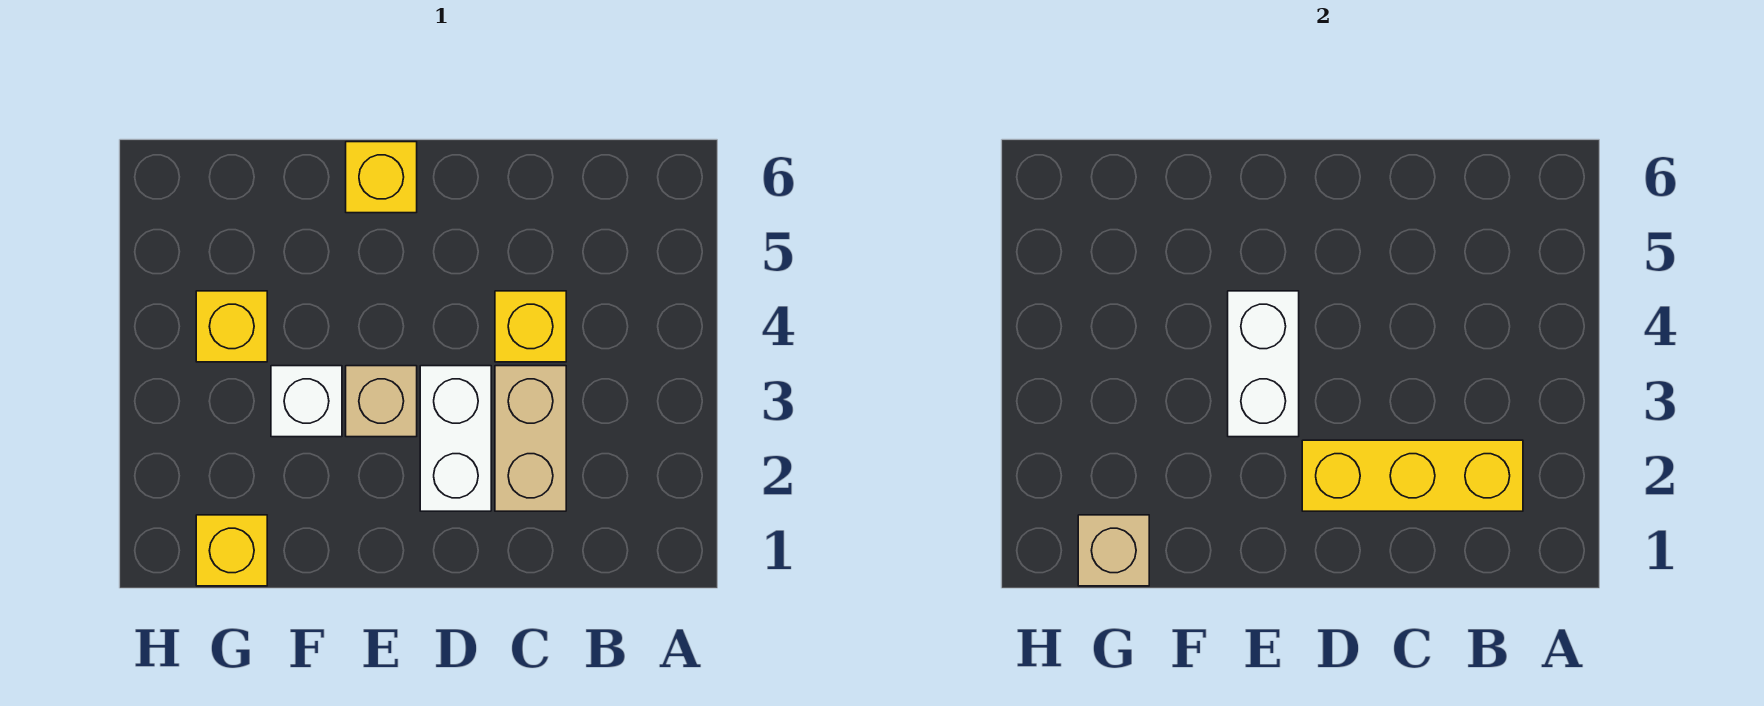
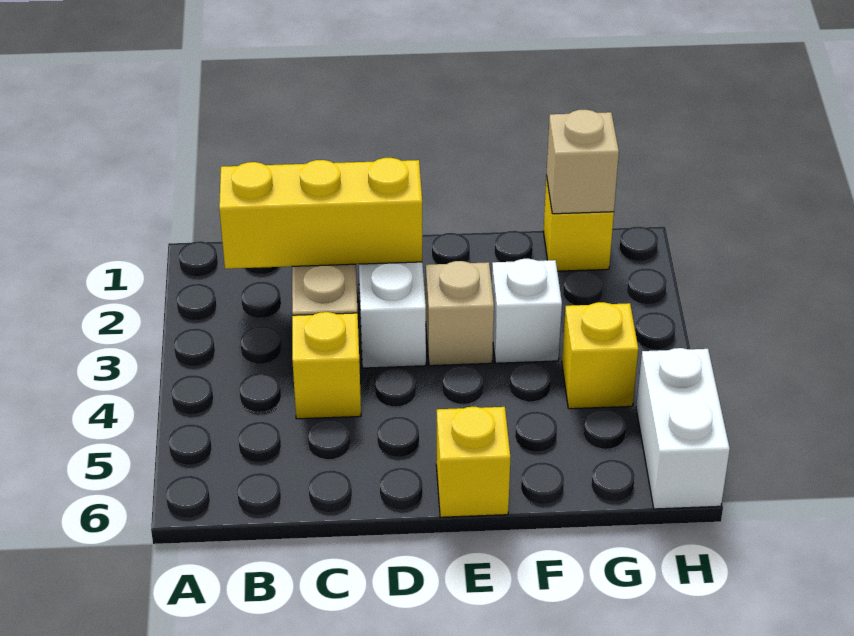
white 1x2 brick [1228,291,1299,437] -> white 1x2 brick moved to [636,348,730,509]

